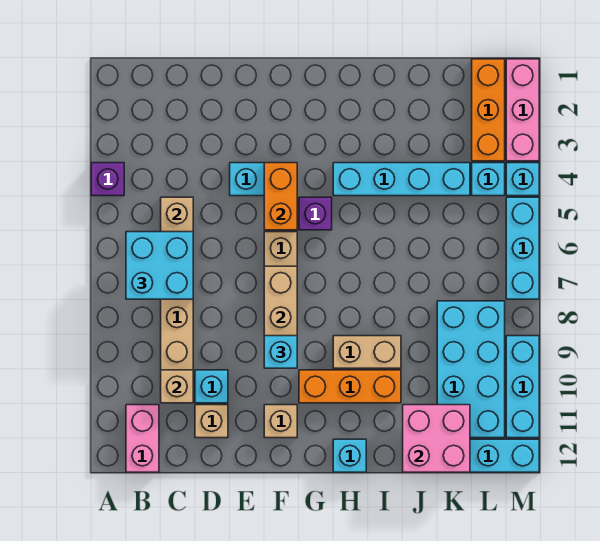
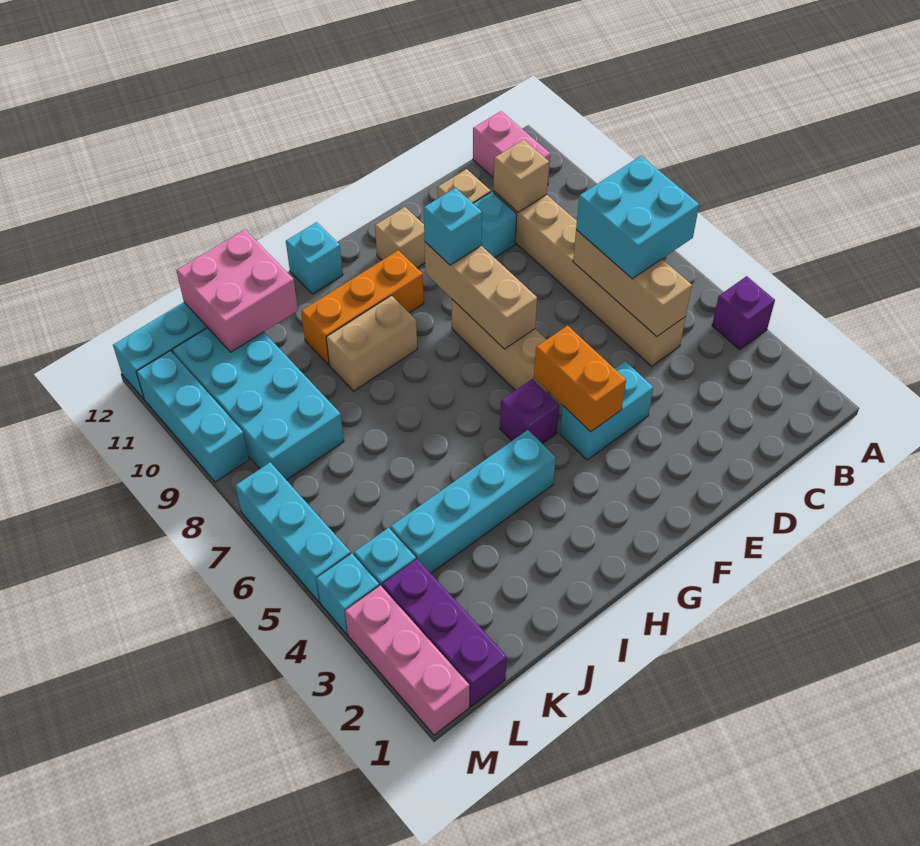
orange 1x3 brick [472,59,505,161] -> purple 1x3 brick [382,559,507,706]

